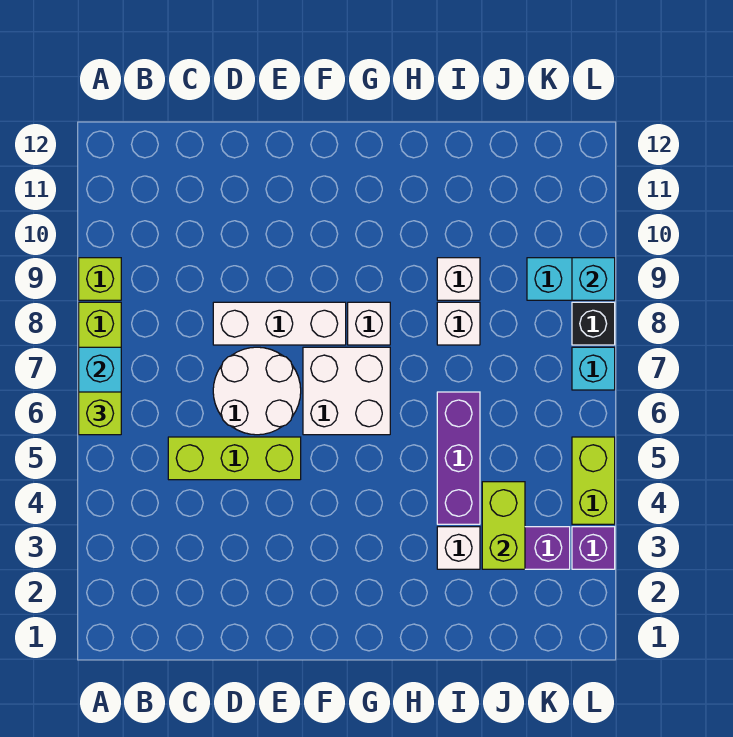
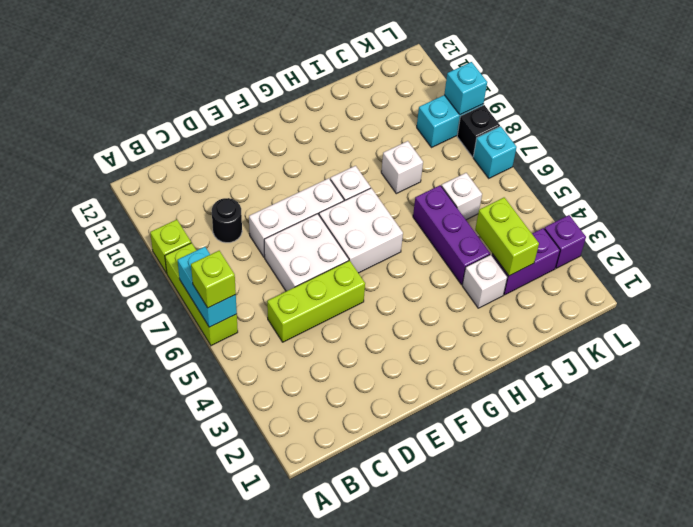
none -> black 1x1 round brick [212,198,242,243]
white 2x2 round brick [213,347,301,435] -> white 2x2 brick [264,214,349,291]
white 1x1 brick [437,258,480,300] -> white 1x1 brick moved to [441,173,482,220]
lime 1x2 brick [572,437,615,524] -> none

